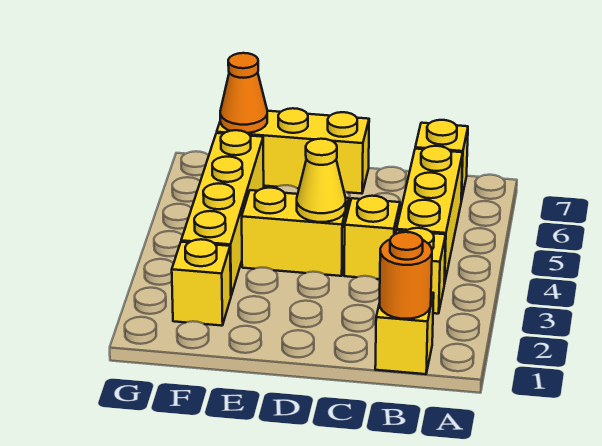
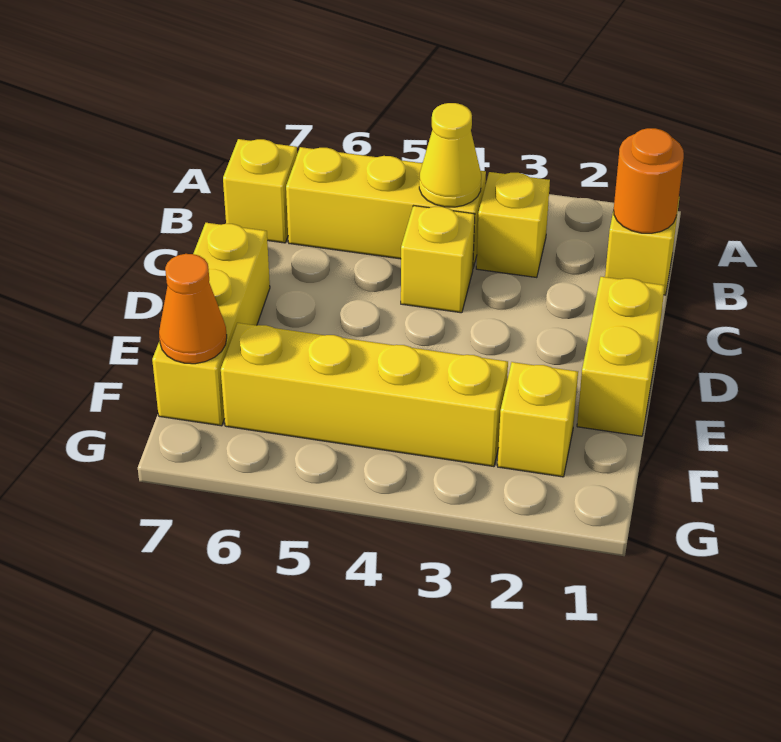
yellow 1x2 brick [242,188,349,276] -> yellow 1x2 brick moved to [577,277,665,436]
yellow 1x1 cone [297,139,346,222] -> yellow 1x1 cone moved to [419,103,481,207]

